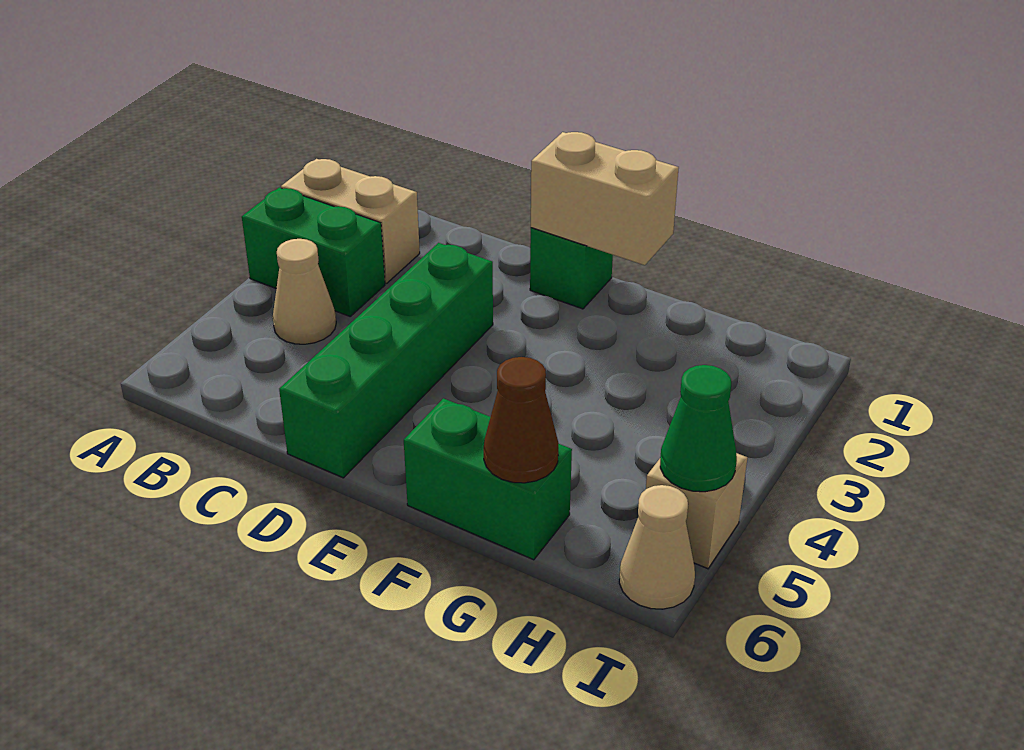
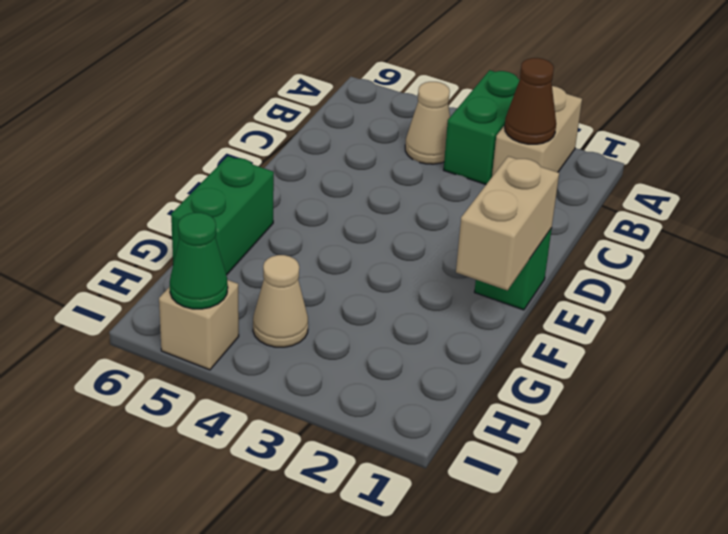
green 1x4 brick [279,243,493,478] -> none
brown 1x1 cone [484,357,559,483] -> brown 1x1 cone moved to [505,58,556,144]
tan 1x1 cone [619,485,695,609] -> tan 1x1 cone moved to [253,255,308,347]

